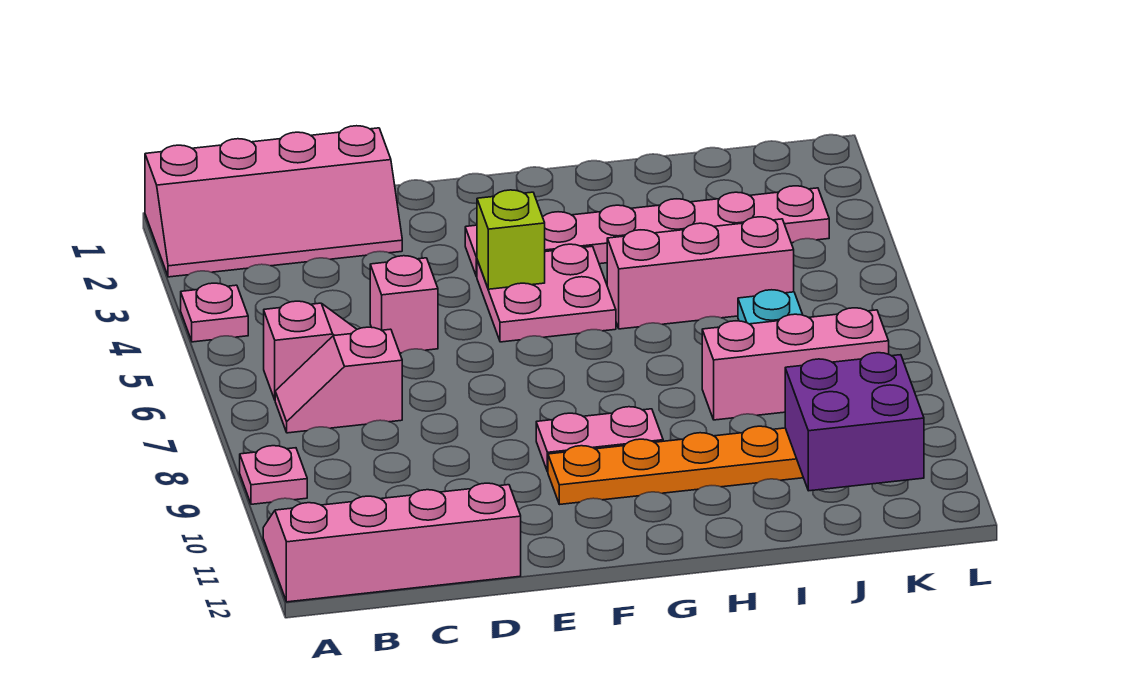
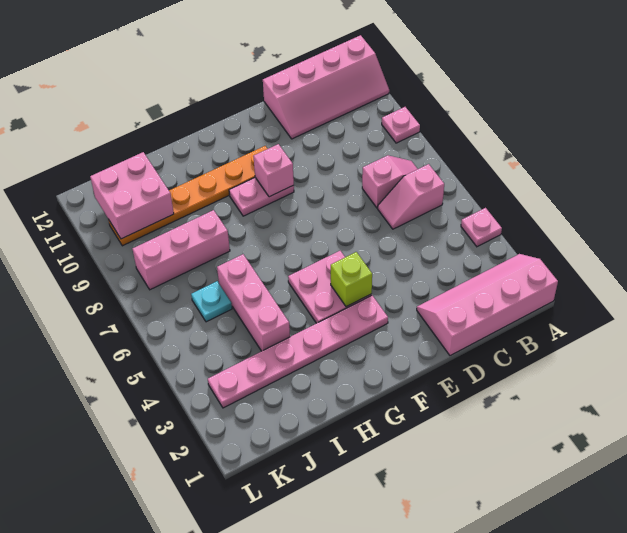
pink 1x1 brick [370,256,438,353] -> pink 1x1 brick moved to [253,144,294,197]
pink 1x3 brick [607,217,794,329] -> pink 1x3 brick turned to [217,254,290,351]
purple 2x2 brick [785,353,924,491] -> pink 2x2 brick [90,152,174,239]

